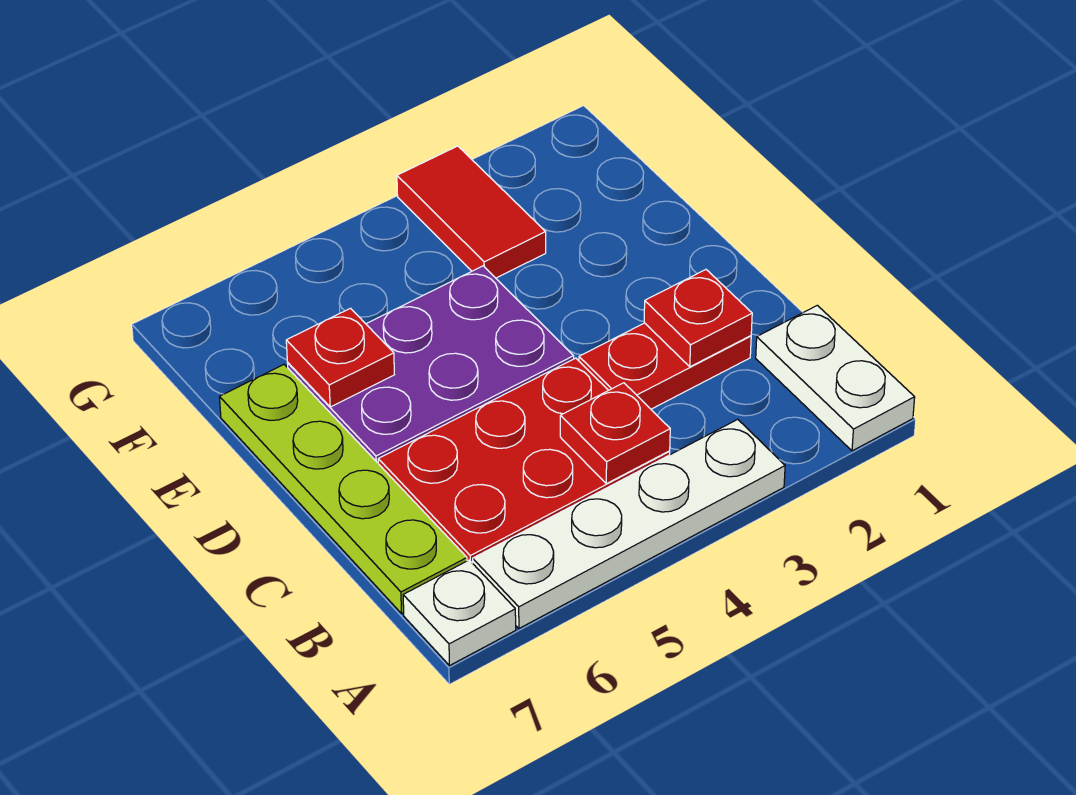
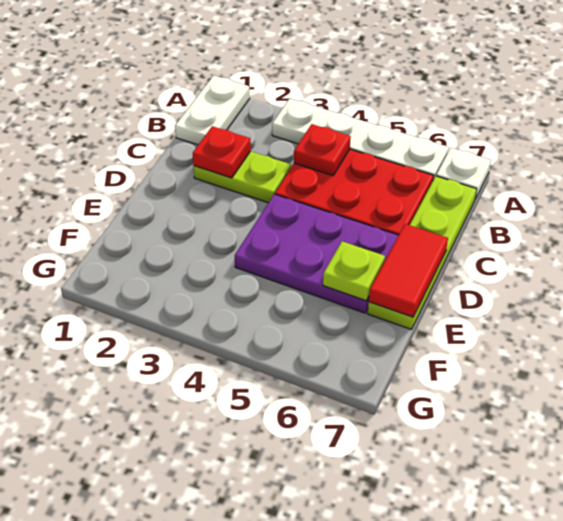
red 1x2 plate [579,323,751,409] -> lime 1x2 plate [194,151,291,203]
red 1x1 plate [286,308,394,407] -> lime 1x1 plate [323,241,385,301]
red 1x2 tile [397,146,546,278] -> red 1x2 tile moved to [369,224,448,317]

